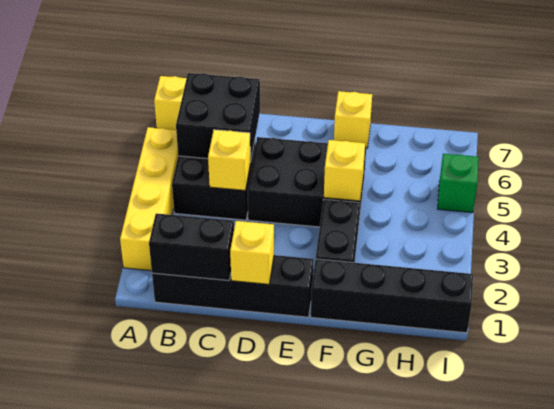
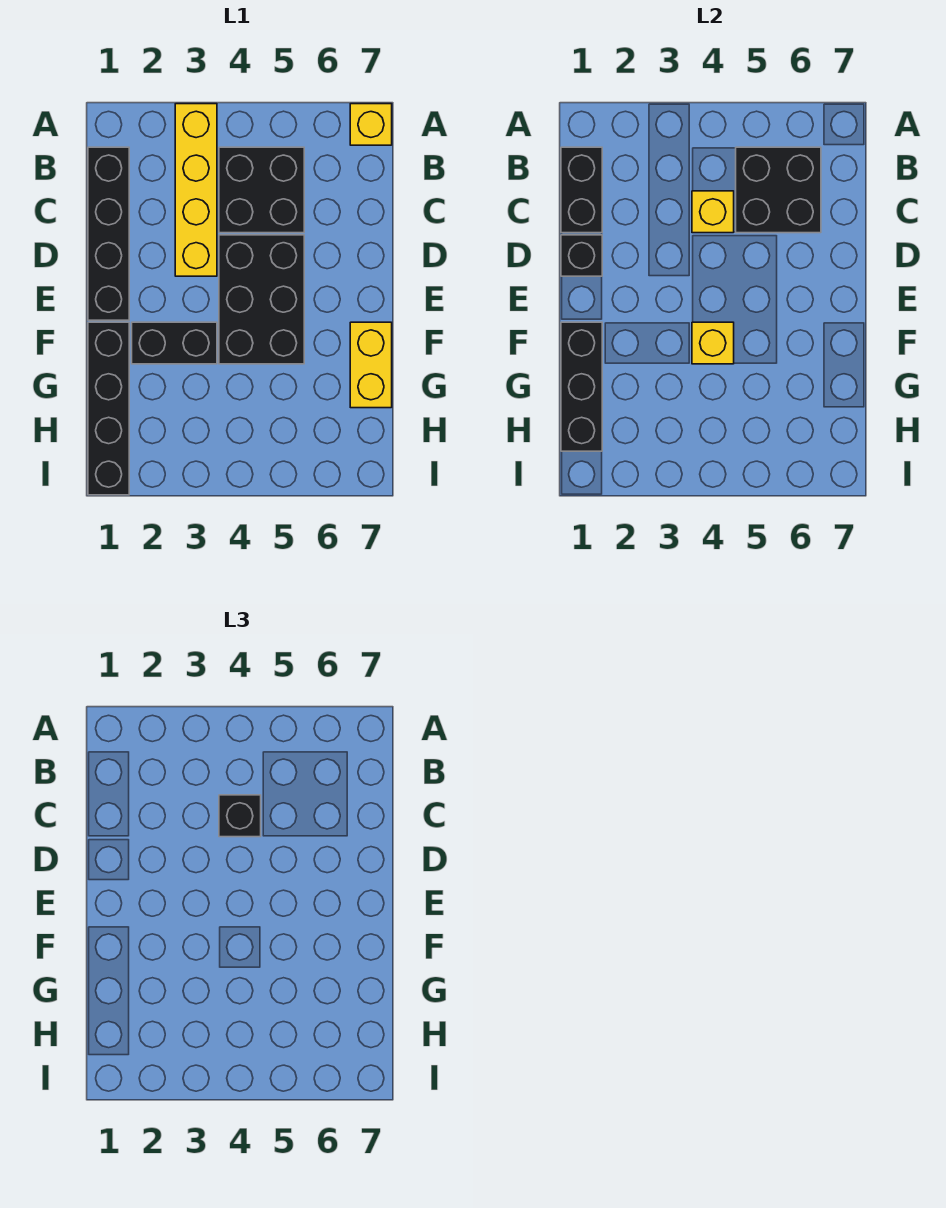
yellow 1x4 brick [120,127,178,271] -> yellow 1x4 brick turned to [175,104,217,276]
none -> black 1x1 brick [219,795,261,837]
yellow 1x1 brick [230,221,274,284] -> black 1x1 brick [561,235,602,276]
none -> black 1x3 brick [561,322,602,451]
yellow 1x1 brick [334,91,372,148] -> yellow 1x2 brick [350,322,392,408]
green 1x1 brick [438,154,479,213] -> none

